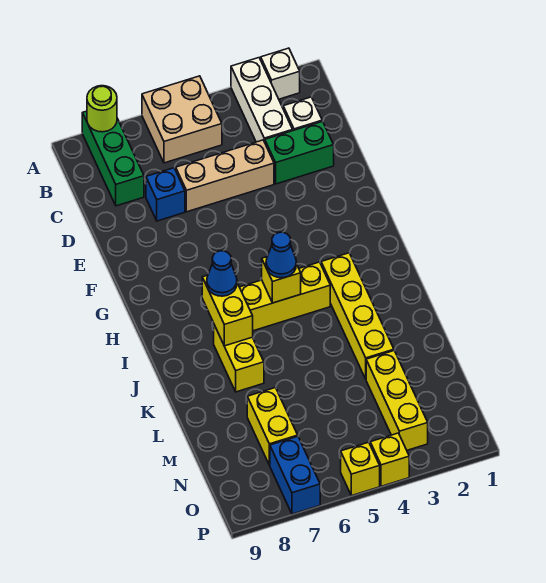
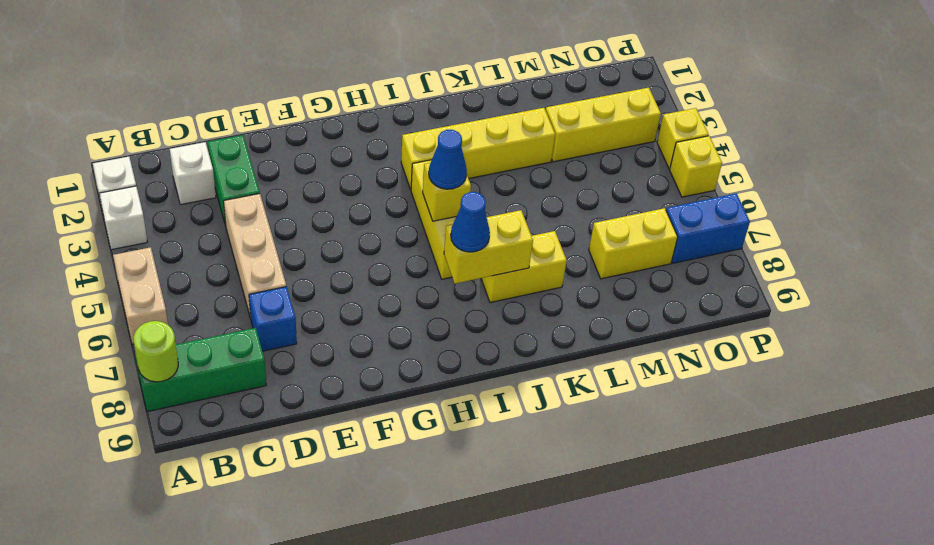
white 1x3 brick [231,58,293,142] -> white 1x1 brick [99,186,147,250]
tan 2x2 brick [142,76,222,163] -> tan 1x2 brick [113,247,168,345]

